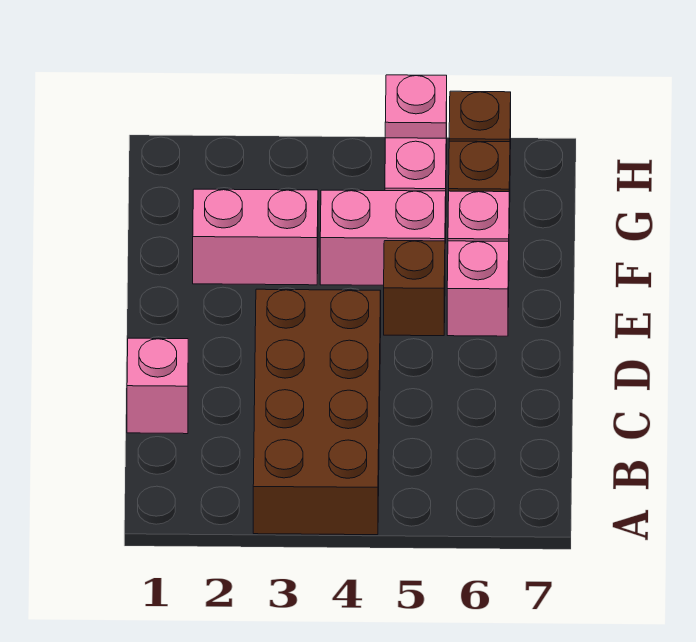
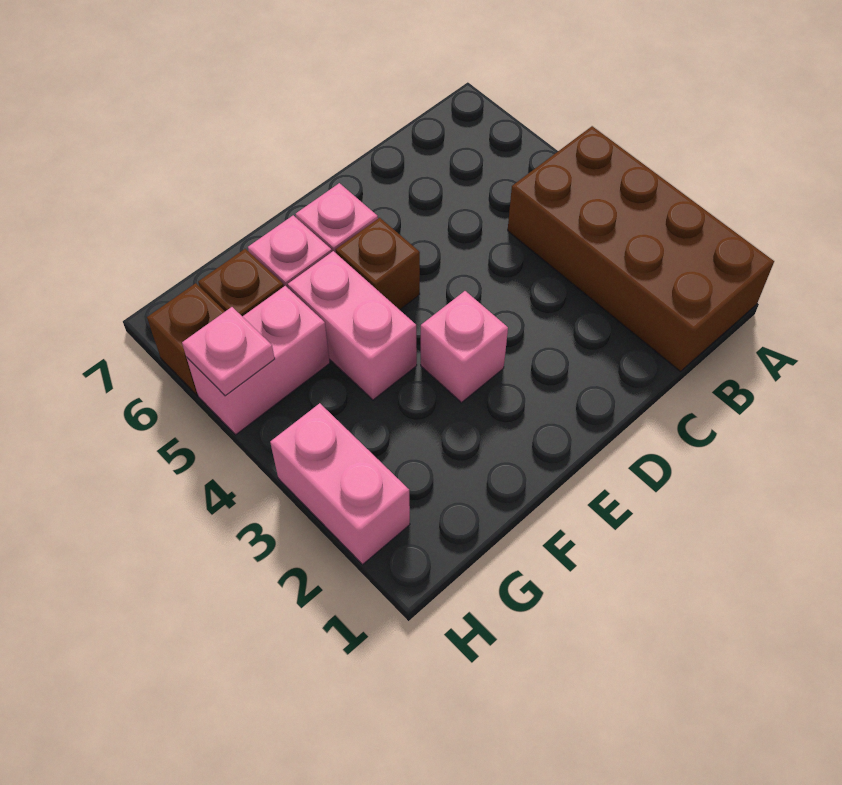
brown 2x4 brick [253,289,381,535] -> brown 2x4 brick turned to [508,126,774,371]
pink 1x1 brick [127,338,188,434] -> pink 1x1 brick moved to [421,291,508,403]
pink 1x2 brick [193,189,318,285] -> pink 1x2 brick moved to [270,403,410,564]

